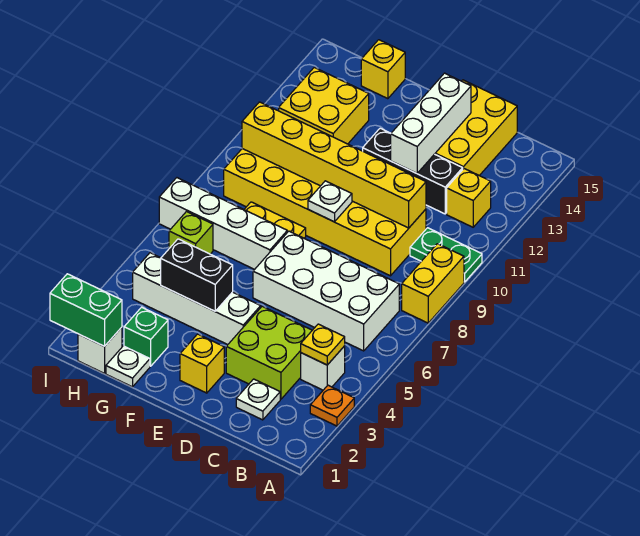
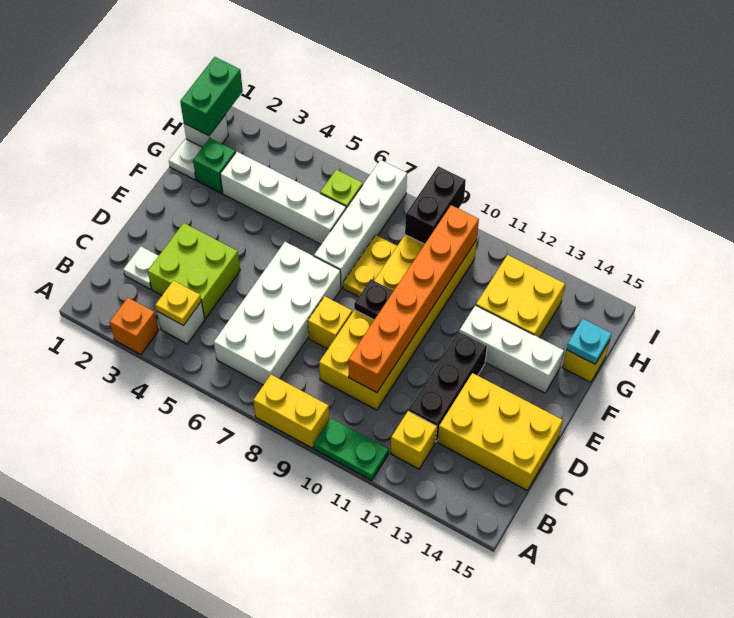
orange 1x1 plate [310,385,354,426] -> orange 1x1 brick [110,298,159,355]
green 1x2 plate [410,228,482,282] -> green 1x2 plate turned to [314,418,389,480]
yellow 1x6 brick [242,102,426,228] -> orange 1x6 brick [348,205,479,393]
white 1x3 brick [391,73,471,173] -> white 1x3 brick moved to [460,305,564,393]
yellow 1x1 brick [180,334,224,393] -> yellow 1x1 brick moved to [308,296,352,349]
white 1x4 brick [133,253,261,345] -> white 1x4 brick turned to [220,152,346,244]
white 1x1 plate [308,181,352,222] -> black 1x1 plate [354,279,393,320]
black 1x2 brick [161,239,233,311] -> black 1x2 brick moved to [405,166,466,244]
none -> cyan 1x1 plate [566,319,612,364]

